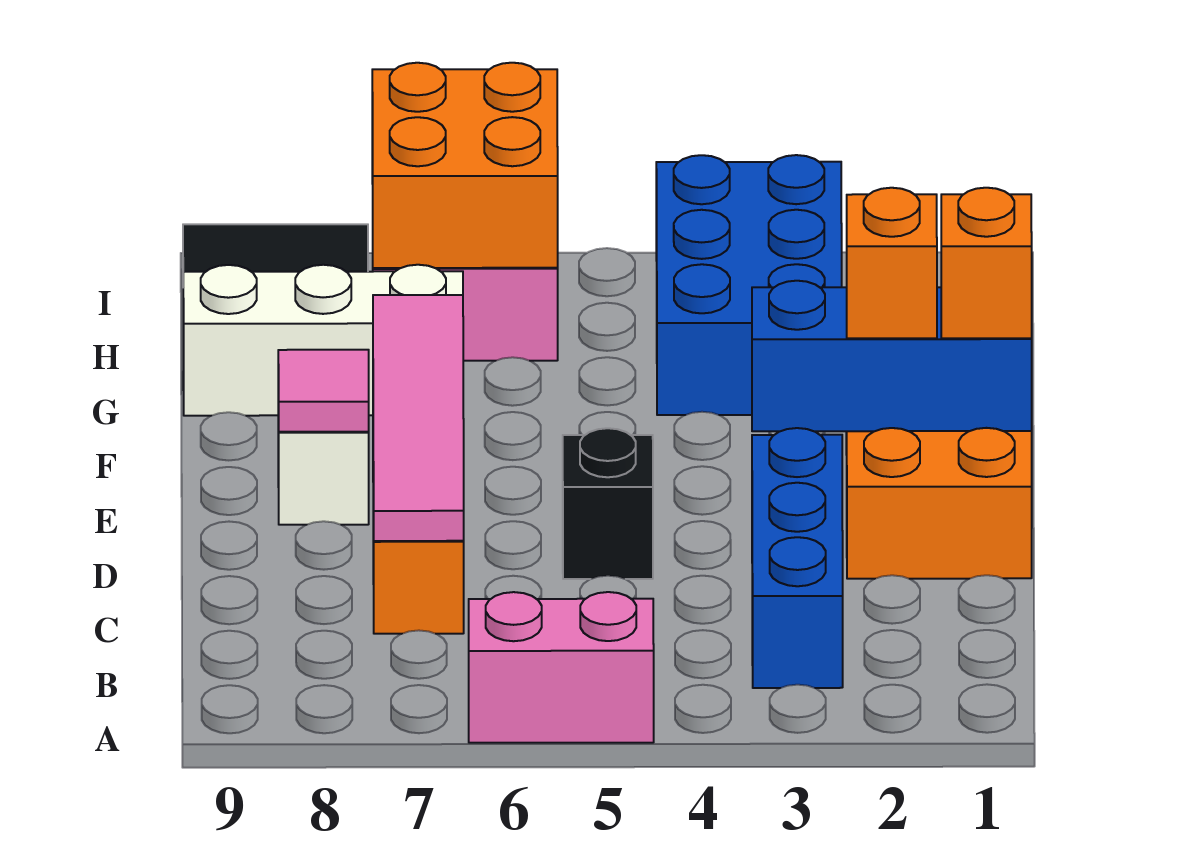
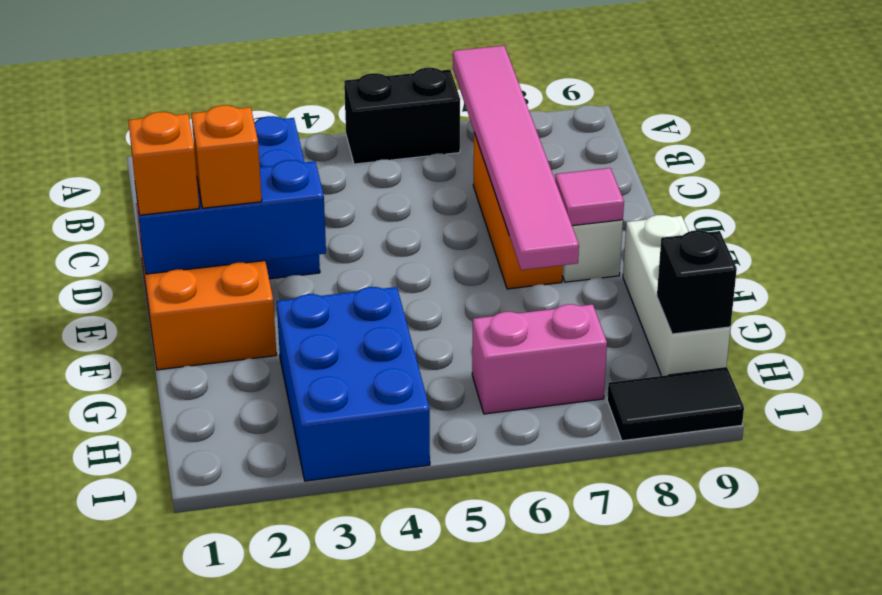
pink 1x2 brick [469,592,654,743] -> black 1x2 brick [344,68,460,164]
pink 1x4 tile [373,295,464,541] -> pink 1x6 tile [453,46,579,270]
black 1x1 brick [563,428,653,579] -> black 1x1 brick moved to [657,230,737,334]
white 1x3 brick [183,265,463,416] -> white 1x3 brick turned to [623,215,730,376]
orange 2x2 brick [372,63,558,268] -> none

